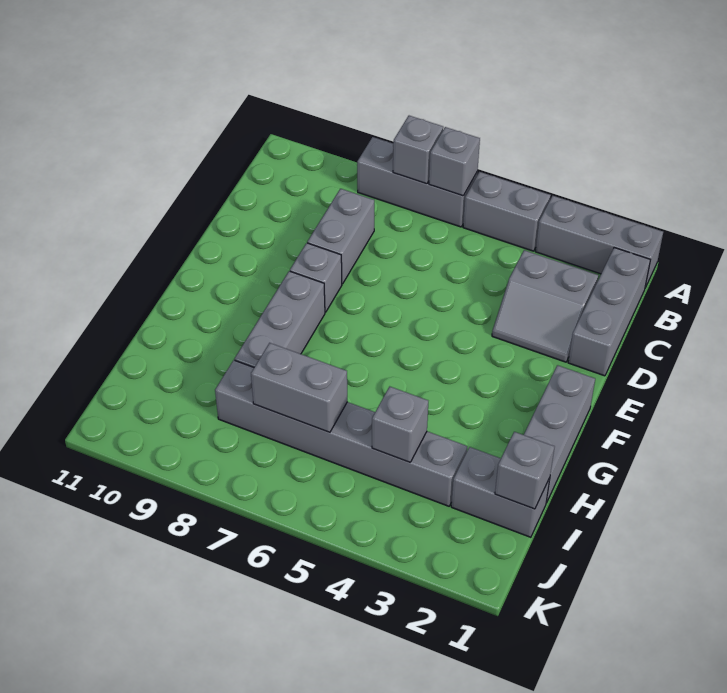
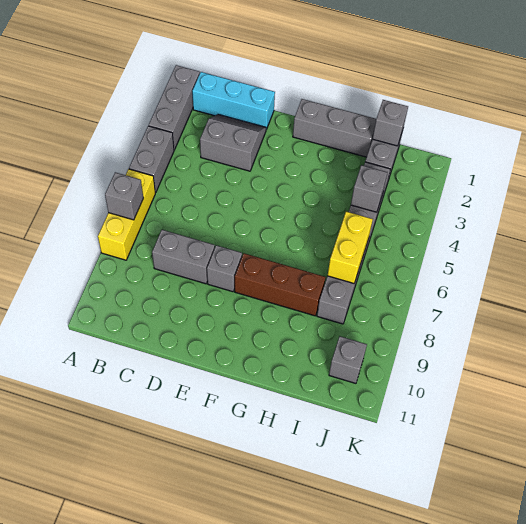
grey 1x3 brick [357,137,478,227] -> yellow 1x3 brick [98,169,155,260]
grey 1x1 brick [429,127,480,196] -> grey 1x1 brick moved to [329,336,367,383]
grey 1x3 brick [568,248,650,376] -> cyan 1x3 brick [192,72,275,129]
grey 2x2 slope [492,250,598,362] -> grey 2x2 slope turned to [200,114,266,171]
grey 1x3 brick [235,271,325,367] -> brown 1x3 brick [235,253,326,316]
grey 1x2 brick [251,343,347,432] -> yellow 1x2 brick [328,212,373,283]

